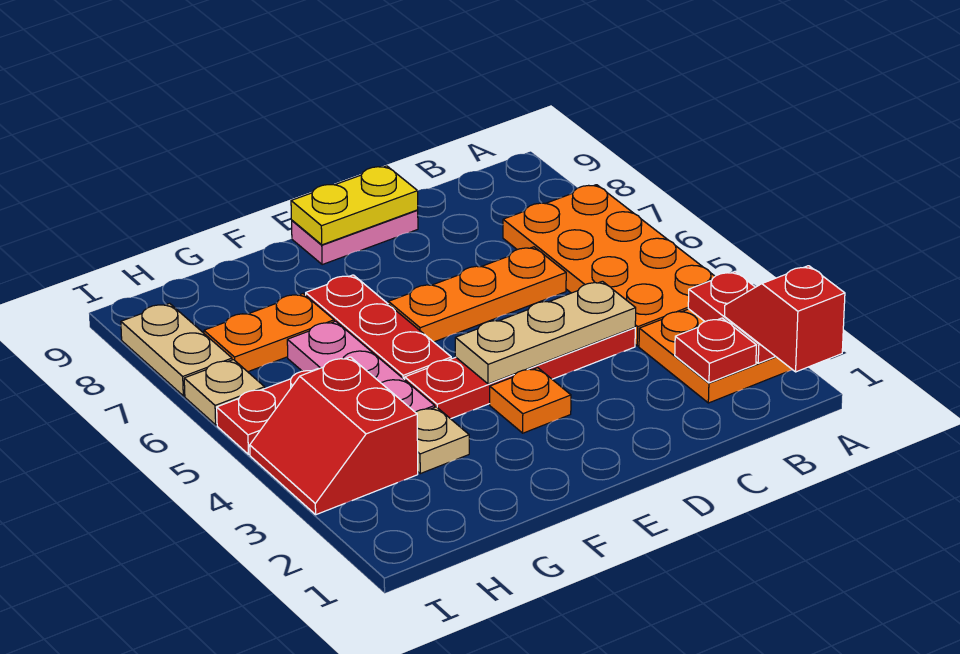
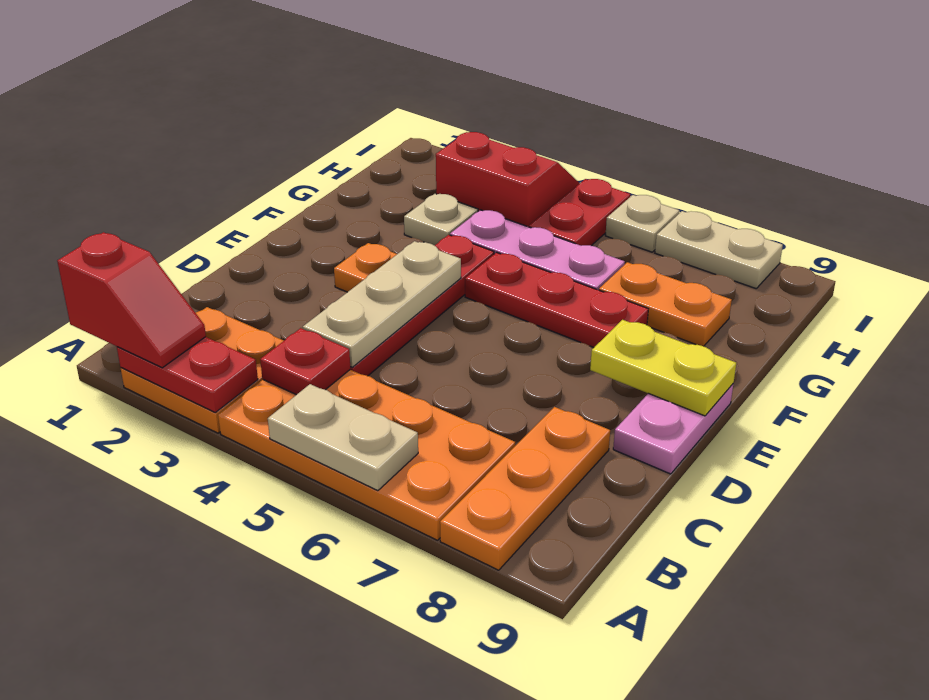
none -> tan 1x2 plate [268,384,418,491]
red 1x1 plate [675,318,756,383] -> red 1x1 plate moved to [260,328,351,395]
orange 1x3 plate [388,247,566,342] -> orange 1x3 plate moved to [440,407,610,570]
yellow 1x2 plate [291,166,418,245] -> yellow 1x2 plate turned to [590,320,736,416]
orange 1x2 plate [204,294,334,372] -> orange 1x2 plate turned to [599,262,732,346]

